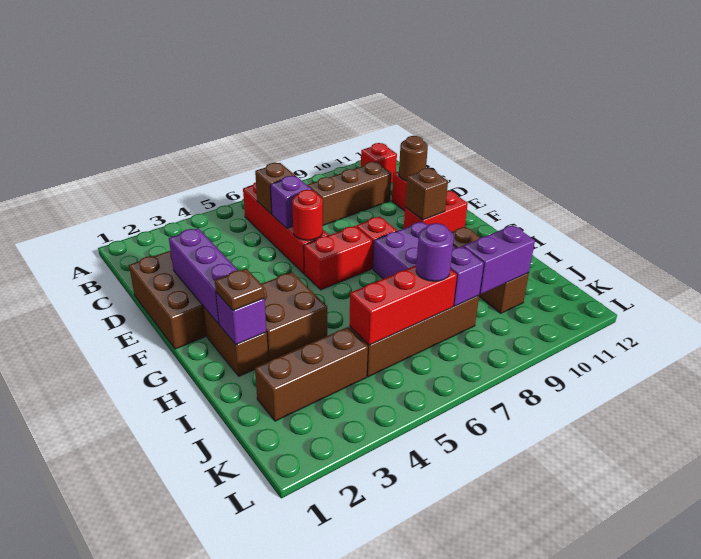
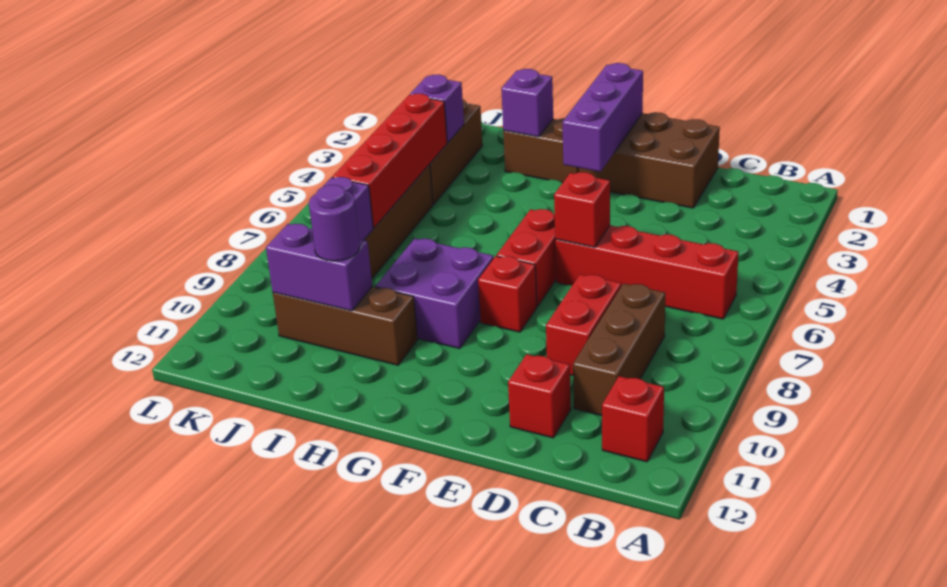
brown 1x1 brick [255,163,295,214] -> none
purple 1x1 brick [271,176,311,228] -> purple 1x1 brick moved to [410,75,464,143]
brown 1x1 round brick [399,136,428,181] -> none
purple 1x3 brick [169,228,237,324] -> purple 1x3 brick turned to [562,63,643,172]
red 1x1 round brick [292,190,323,240] -> red 1x1 brick [554,172,610,247]
red 1x2 brick [404,191,468,232] -> red 1x2 brick moved to [546,274,621,376]
brown 1x1 brick [405,168,448,220] -> none
brown 2x2 brick [262,272,327,362] -> none
brown 1x1 plate [215,269,264,310] -> none
red 1x3 brick [349,265,457,345] -> red 1x4 brick [332,94,447,228]
purple 1x1 round brick [416,223,454,281] -> purple 1x1 round brick moved to [309,185,359,261]
purple 1x2 brick [463,225,535,294] -> purple 1x2 brick turned to [266,224,372,311]

